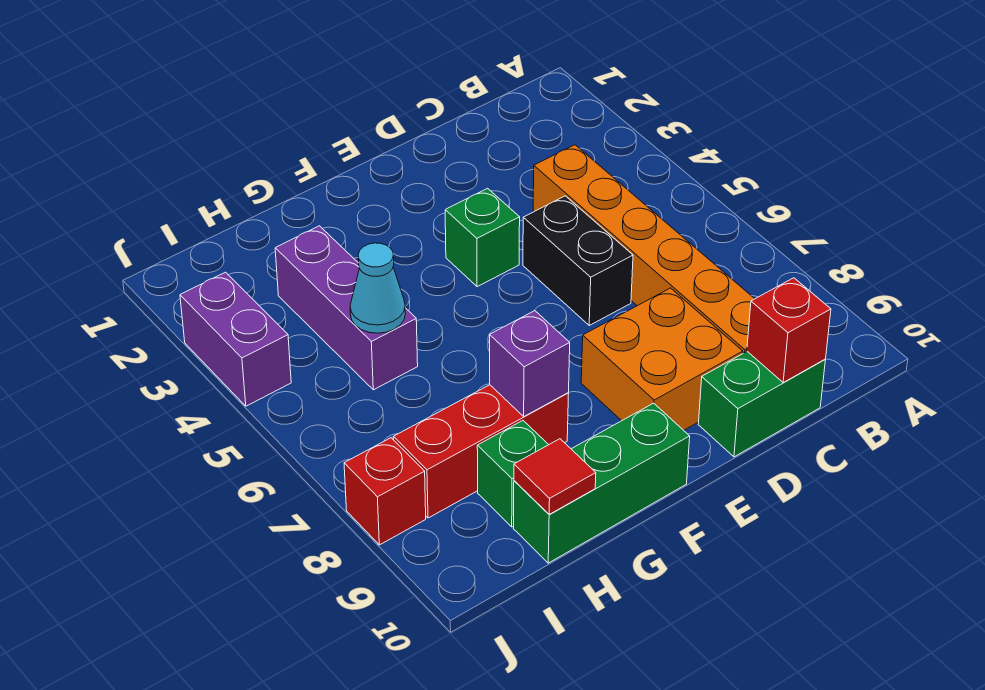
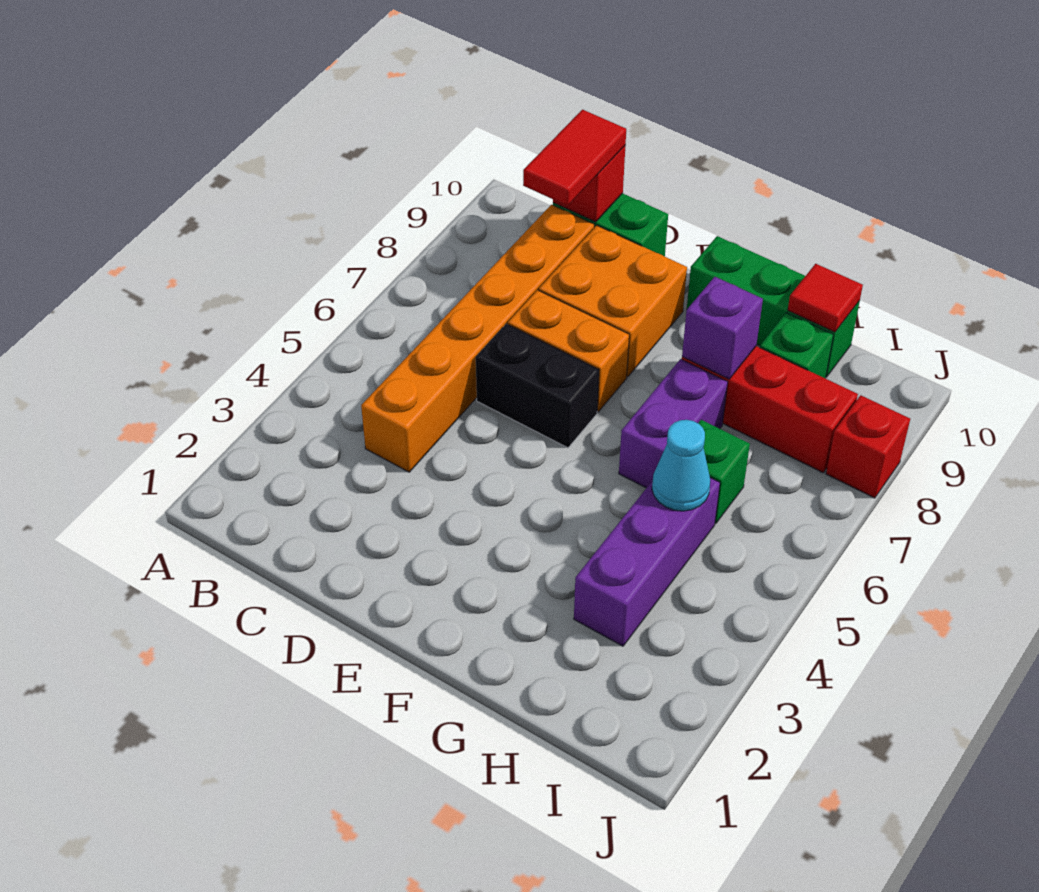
none -> red 1x2 tile [523,110,626,206]
black 1x2 brick [523,196,633,325] -> black 1x2 brick turned to [476,324,599,448]
none -> orange 1x2 brick [508,290,629,412]
green 1x1 brick [445,188,520,287] -> green 1x1 brick moved to [698,420,750,523]
purple 1x2 brick [180,272,291,406] -> purple 1x2 brick moved to [619,359,728,488]

